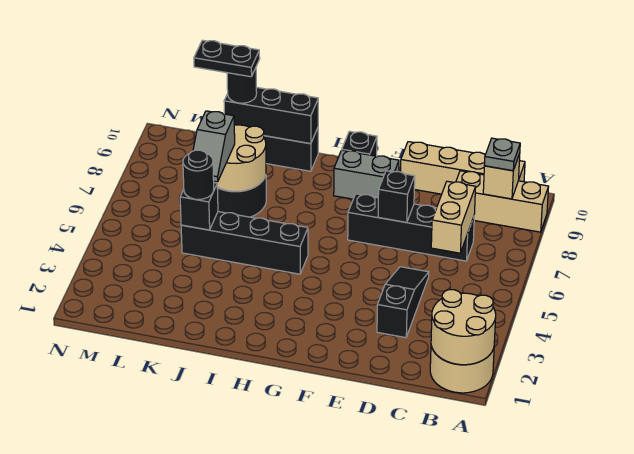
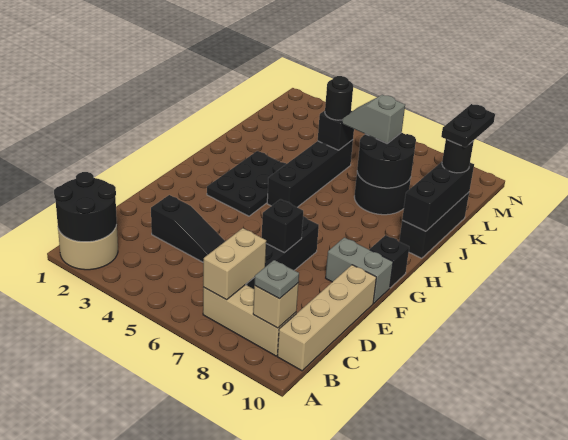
tan 2x2 round brick [431,290,496,365] -> black 2x2 round brick [54,172,117,242]
tan 1x3 brick [456,171,549,232] -> tan 1x3 brick turned to [203,285,296,356]
tan 1x2 brick [431,181,476,253] -> tan 1x2 brick turned to [203,228,266,300]
grey 1x2 brick [334,150,399,199] -> grey 1x2 brick turned to [326,237,393,303]
none -> black 2x3 plate [207,151,286,216]
tan 2x2 round brick [214,125,266,192] -> black 2x2 round brick [357,133,416,188]

